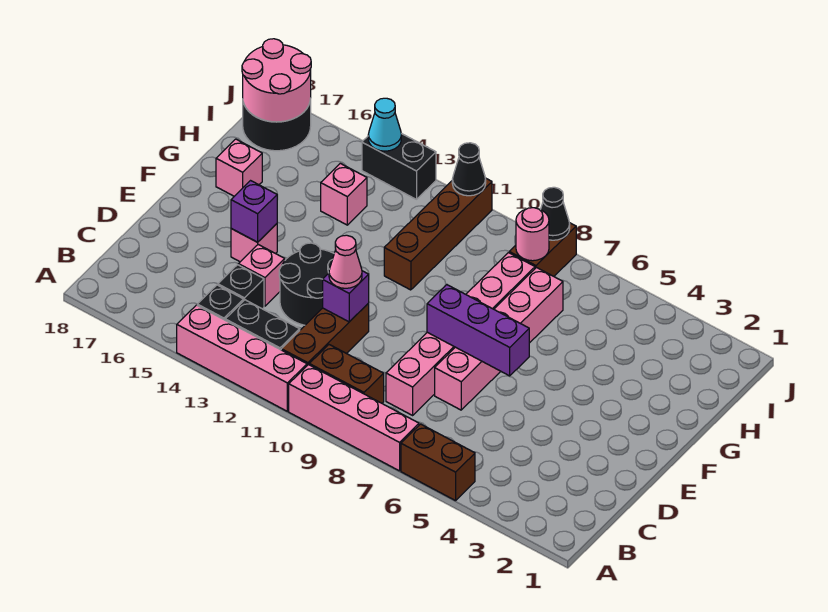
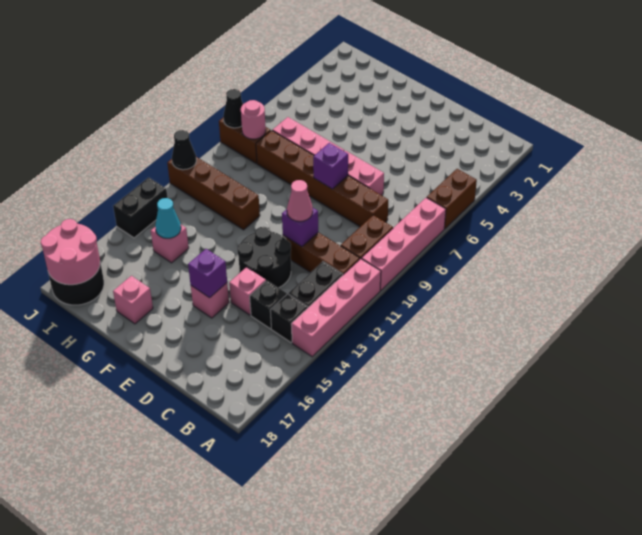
pink 1x6 brick [386,253,535,415] -> brown 1x6 brick [256,130,388,227]
purple 1x3 brick [427,285,529,376] -> purple 1x1 brick [313,143,348,189]
cyan 1x1 cone [368,98,401,151] -> cyan 1x1 cone moved to [155,198,181,238]

